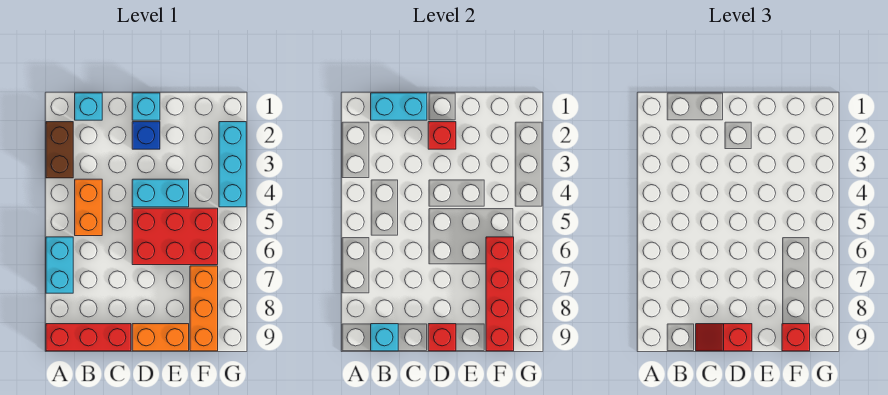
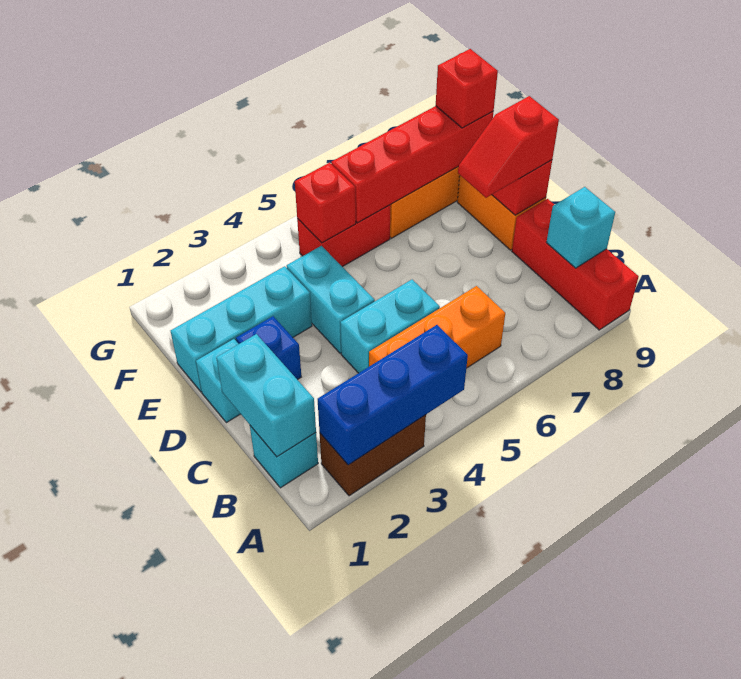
none -> blue 1x3 brick [318,325,468,465]
cyan 1x2 brick [46,237,73,293] -> cyan 1x2 brick moved to [340,280,440,373]
orange 1x2 brick [75,179,102,236] -> orange 1x3 brick [369,286,505,368]
red 1x2 slope [696,324,752,351] -> red 1x2 slope turned to [458,96,559,198]
red 1x1 brick [428,122,456,149] -> red 1x1 brick moved to [295,163,356,243]
red 2x3 brick [132,208,218,265] -> red 1x2 brick [297,205,391,267]
cyan 1x3 brick [219,122,246,207] -> cyan 1x3 brick moved to [171,266,312,392]

